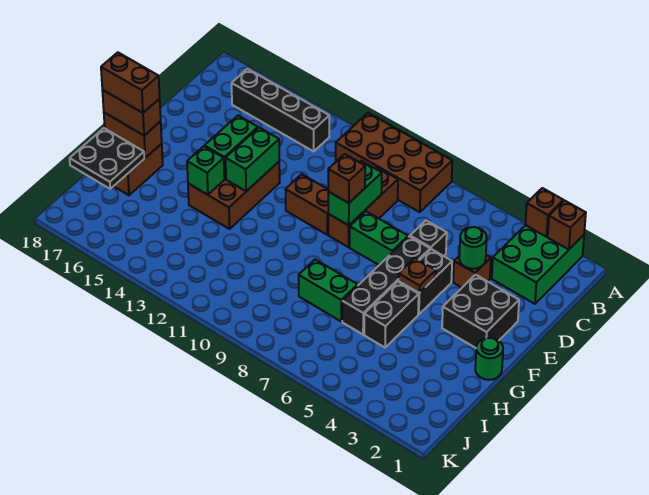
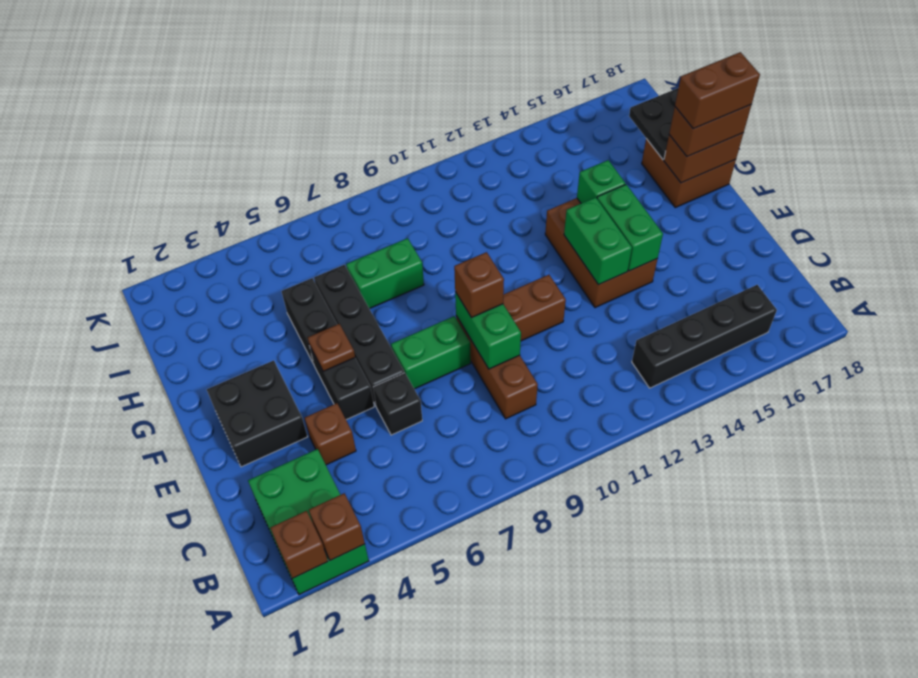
brown 2x4 brick [336,113,452,212] -> none
green 1x1 round brick [459,227,487,269] -> none
green 1x1 round brick [475,338,503,380] -> none

